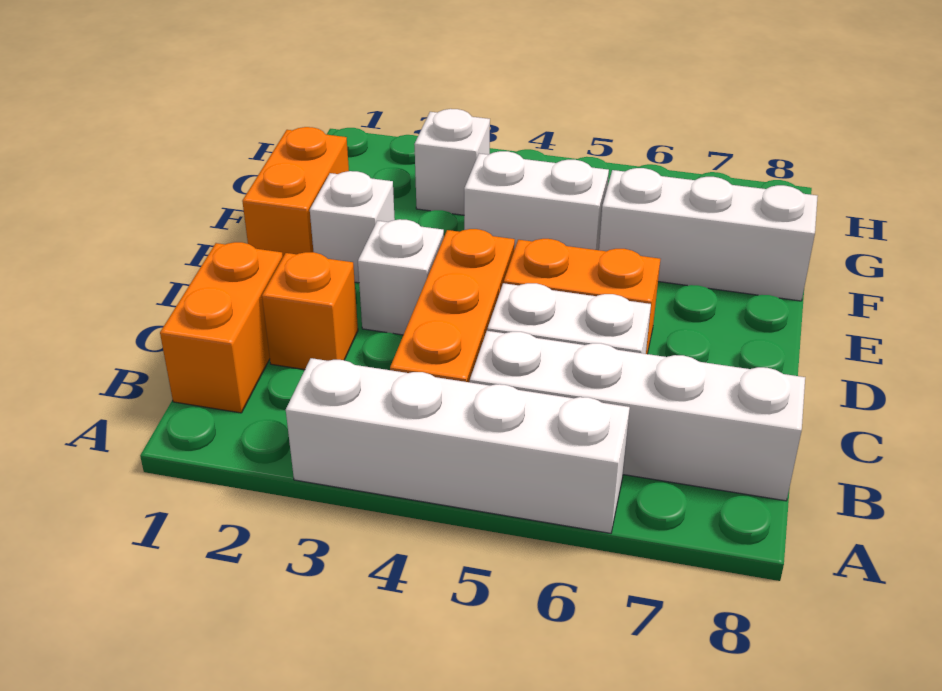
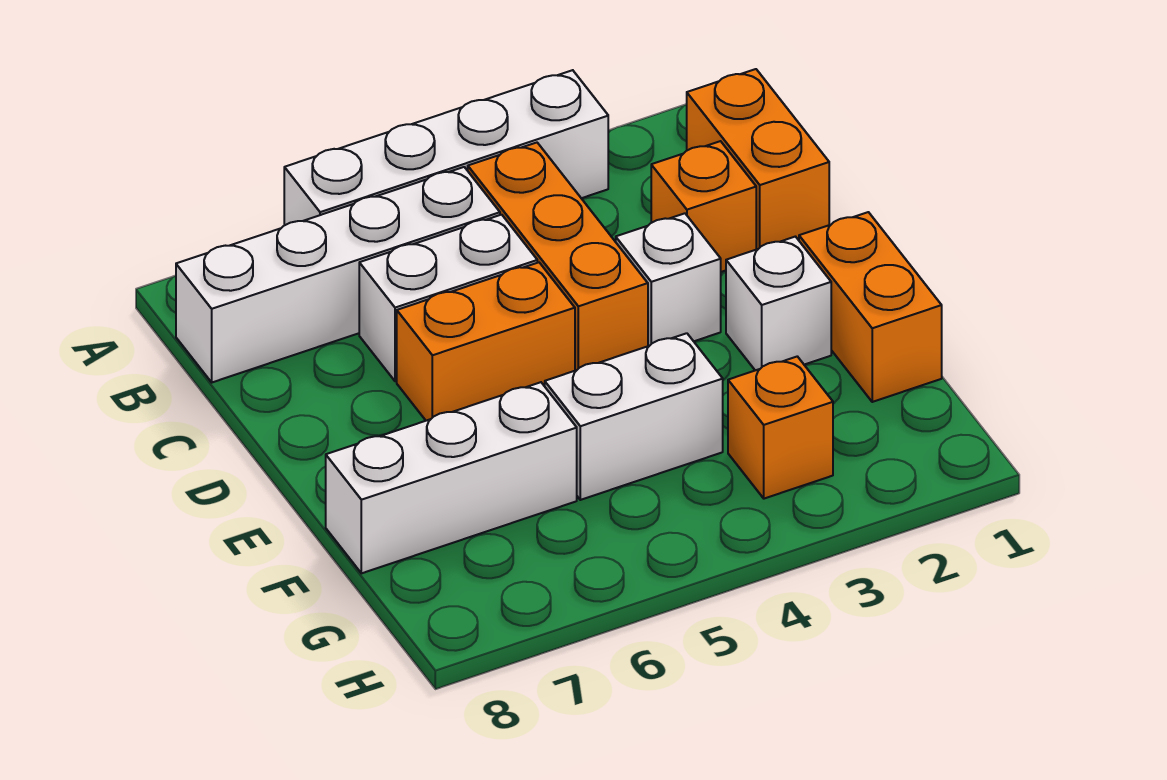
white 1x1 brick [414,109,490,215] -> orange 1x1 brick [728,356,833,499]

